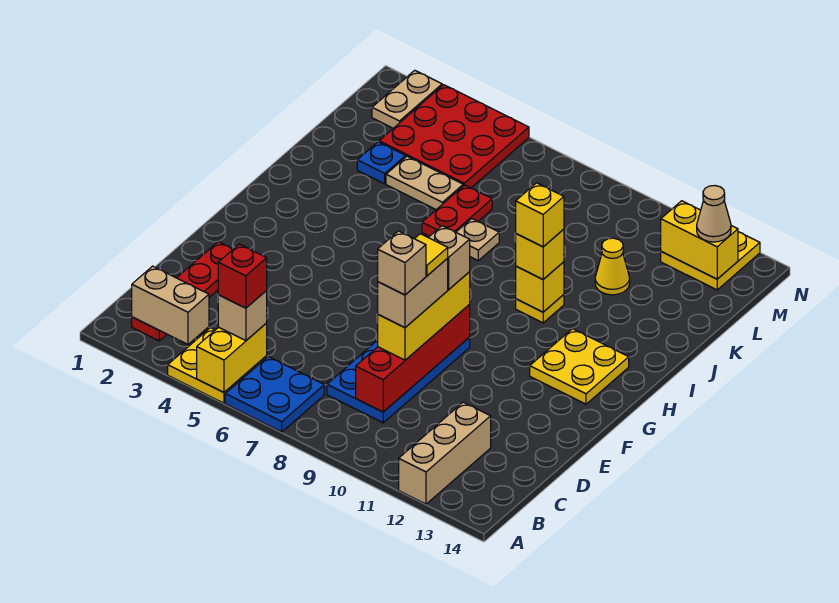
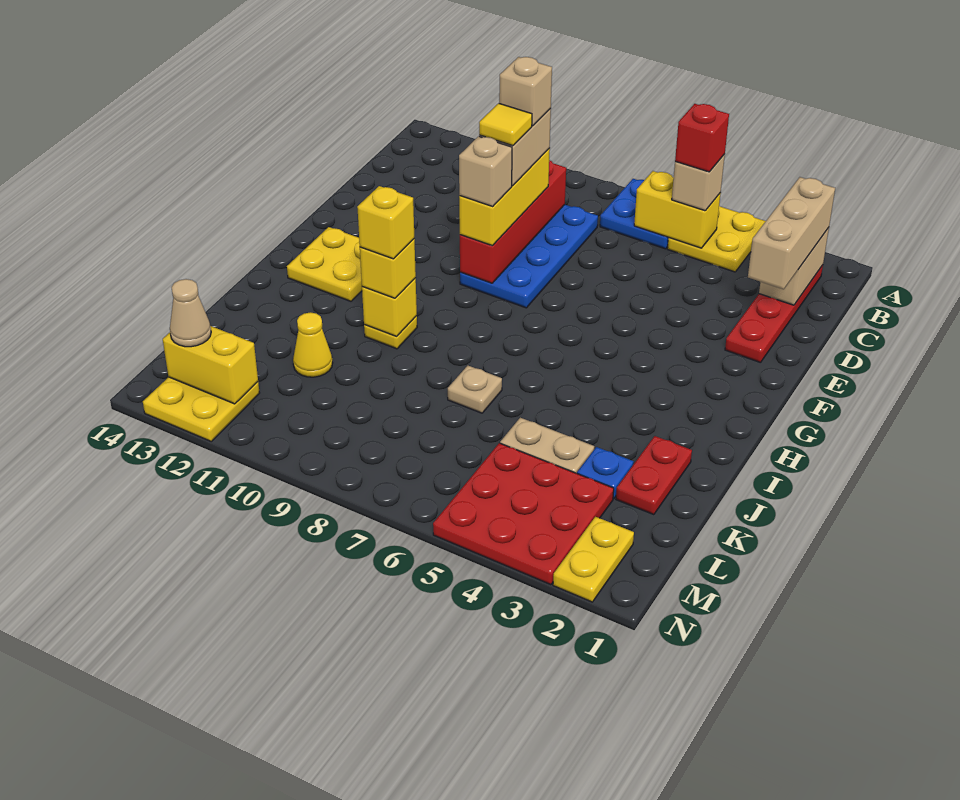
yellow 1x2 brick [197,323,267,392] -> yellow 1x2 brick turned to [634,171,721,248]
tan 1x3 brick [399,402,491,504] -> tan 1x3 brick moved to [748,177,835,289]
tan 1x2 brick [132,266,209,344] -> tan 1x2 brick turned to [759,228,829,305]
red 1x2 plate [422,185,492,236] -> red 1x2 plate moved to [616,436,692,515]
tan 1x2 plate [372,70,442,128] -> yellow 1x2 plate [553,517,634,602]

